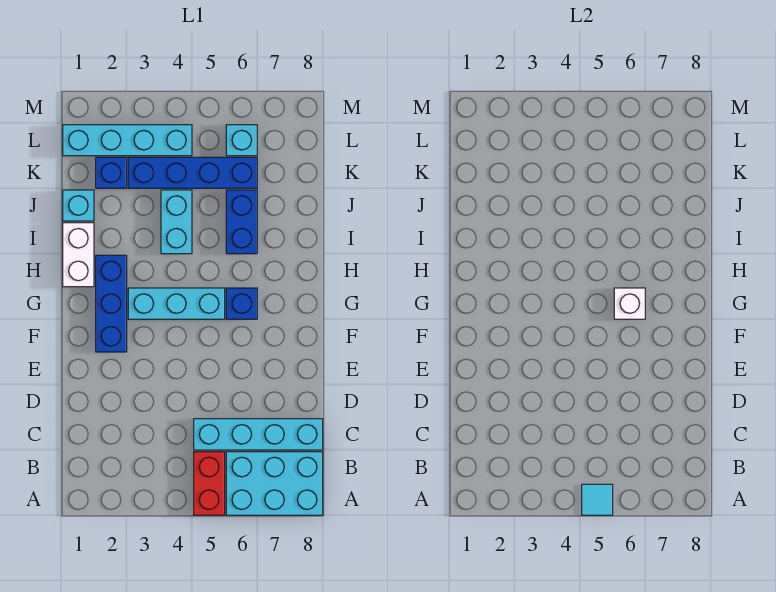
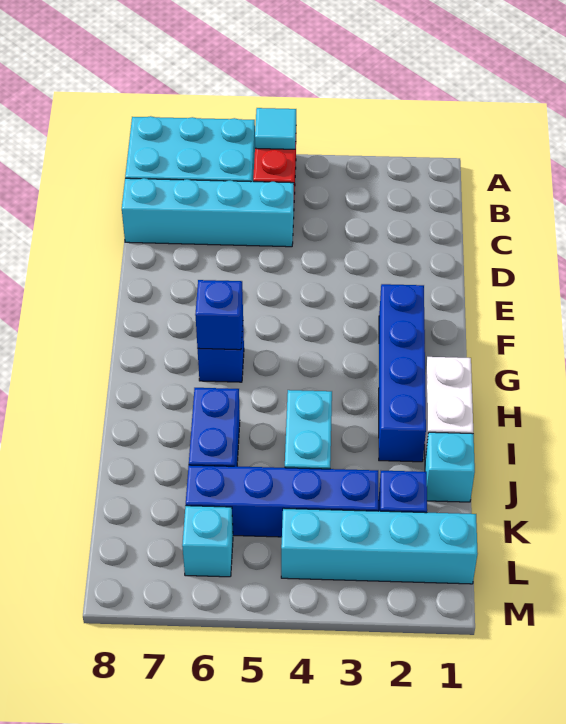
blue 1x3 brick [96,255,127,352] -> blue 1x4 brick [379,284,426,462]
cyan 1x3 brick [128,288,225,319] -> none
white 1x1 brick [614,288,645,319] -> blue 1x1 brick [195,280,243,350]

